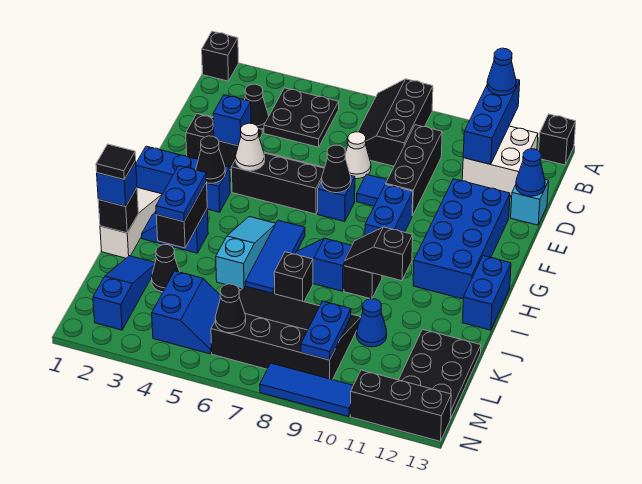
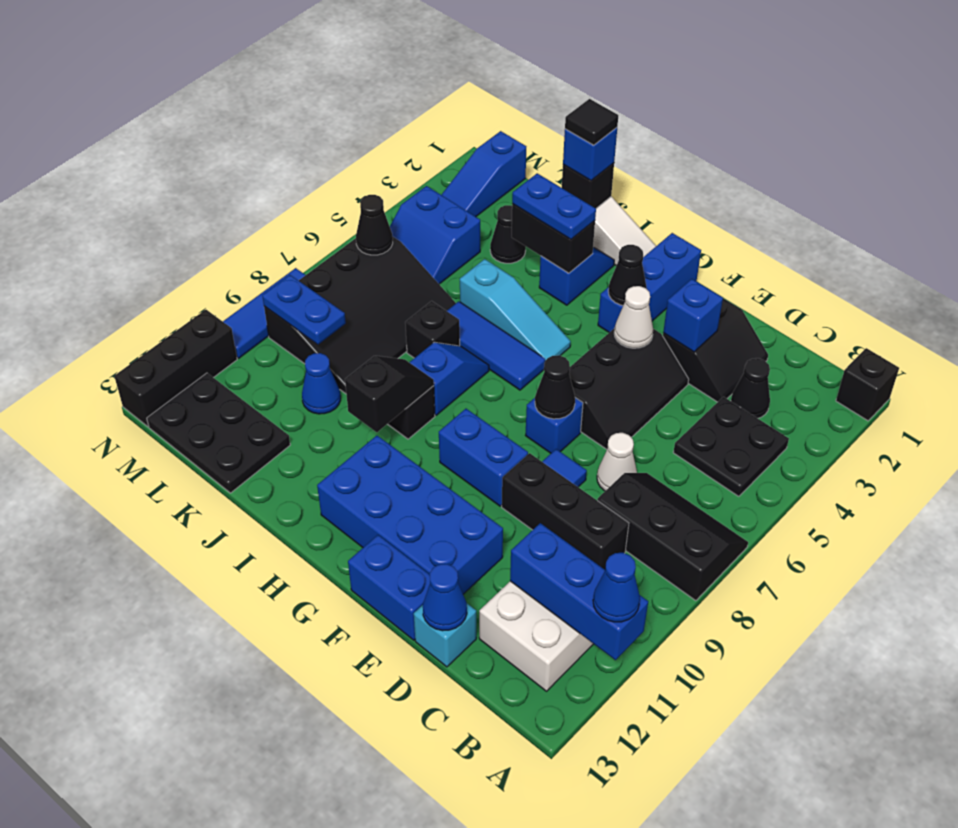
black 1x1 brick [539,114,576,165] -> none
blue 1x2 brick [462,256,511,330] -> blue 1x2 brick moved to [348,535,430,640]
blue 1x3 slope [93,256,155,330] -> blue 1x3 slope turned to [442,131,526,217]

